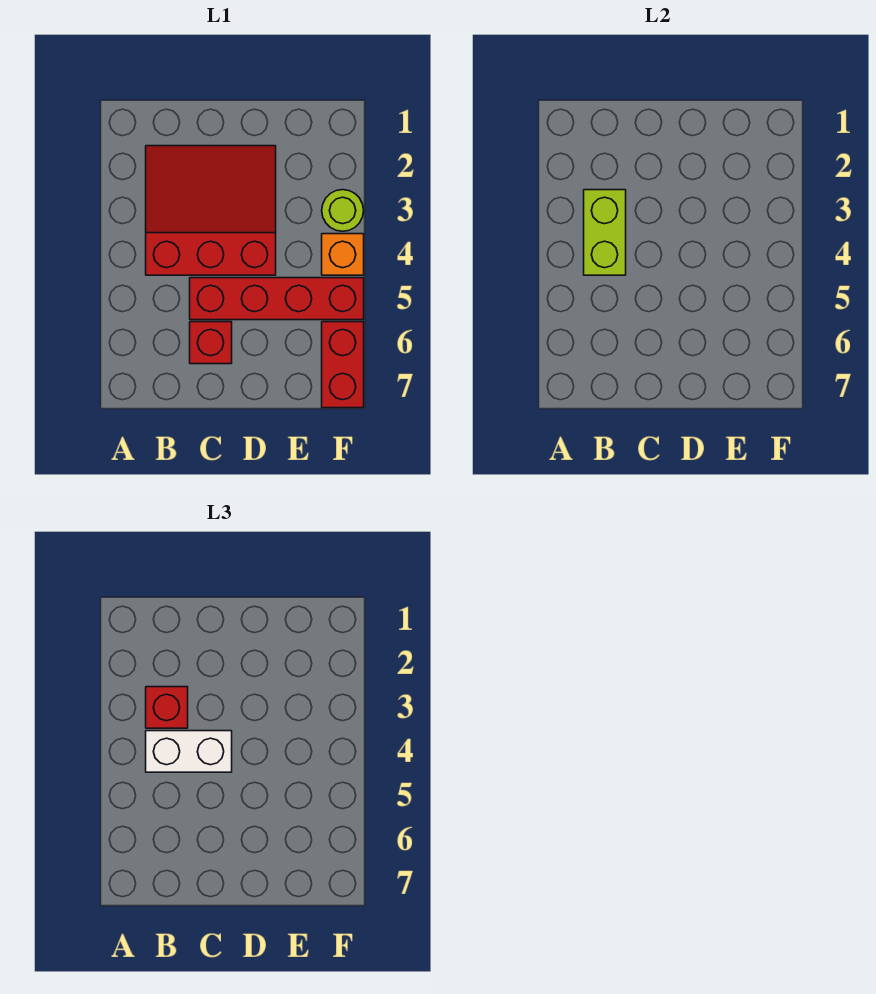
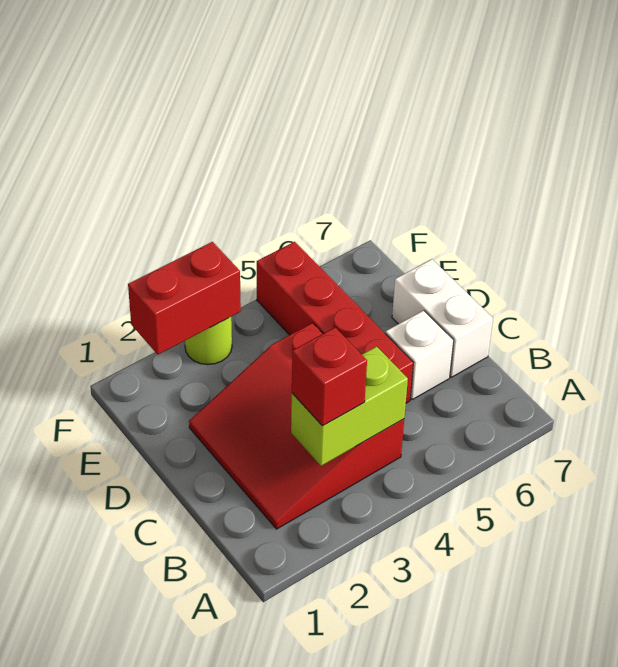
white 1x2 brick [146,731,232,772] -> white 1x2 brick moved to [392,259,493,377]
red 1x1 brick [190,322,232,364] -> white 1x1 brick [385,310,454,400]
orange 1x1 brick [322,234,364,275] -> none
red 1x2 brick [322,322,364,408] -> red 1x2 brick moved to [128,242,241,354]

